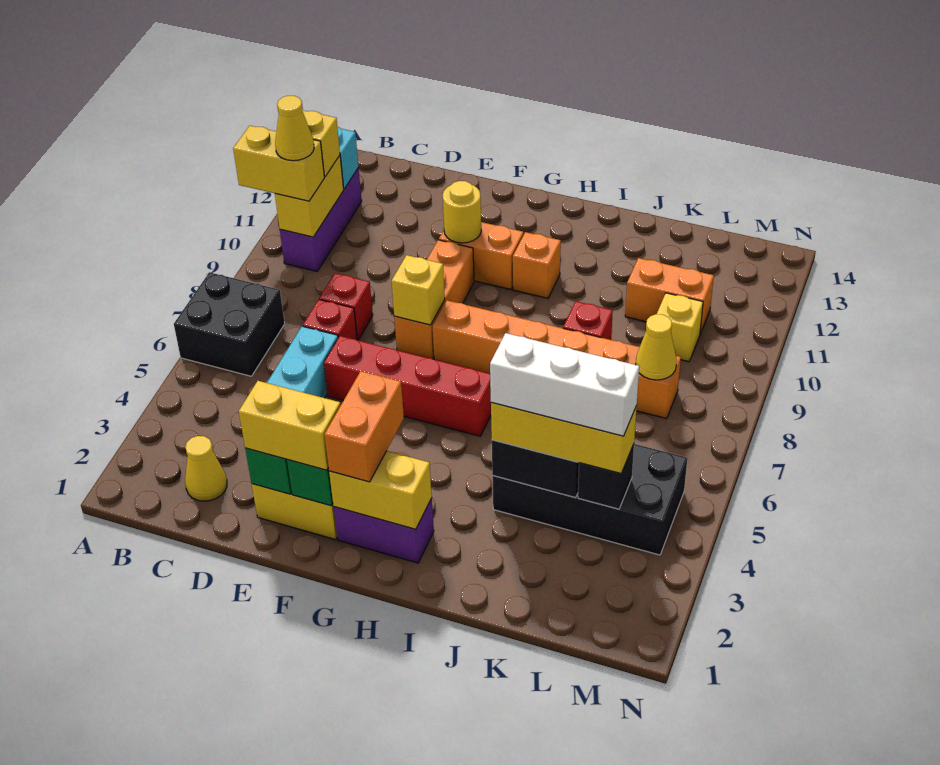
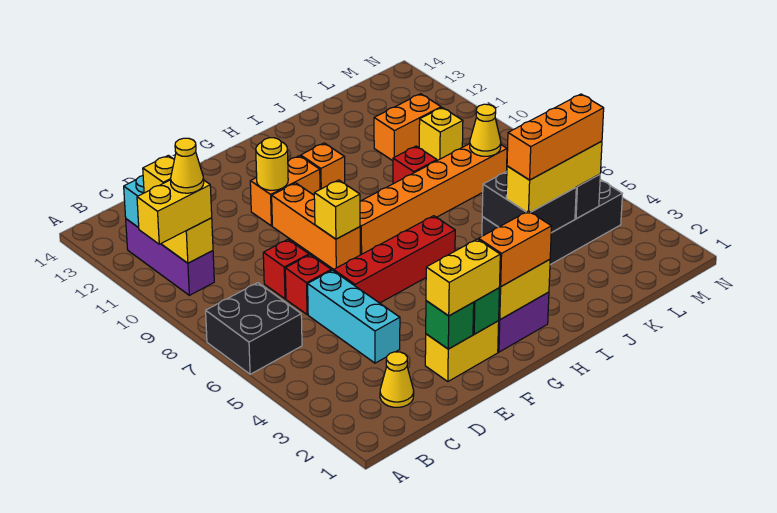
orange 1x2 brick [324,371,404,482] -> orange 1x2 brick turned to [479,211,551,287]
white 1x3 brick [490,333,639,436] -> orange 1x3 brick [507,94,604,180]

